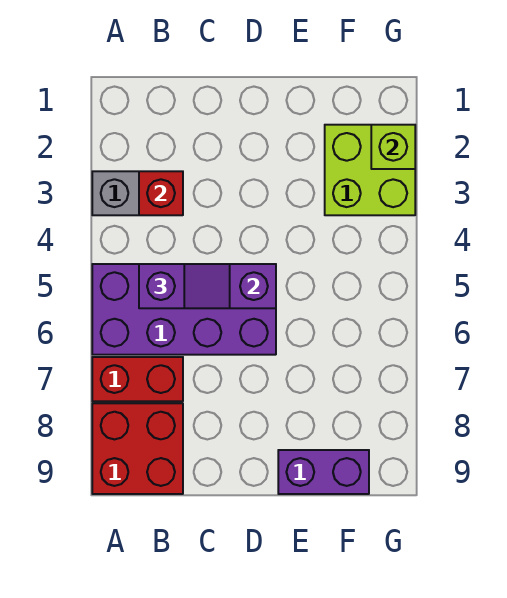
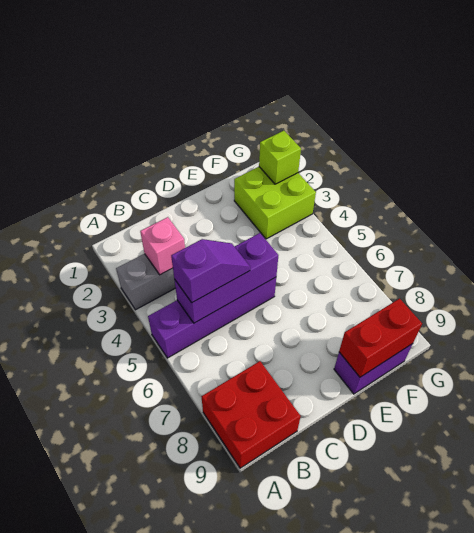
purple 2x4 brick [92,264,276,355] -> purple 1x4 brick [148,277,276,358]
red 1x2 brick [92,357,183,401] -> red 1x2 brick moved to [339,299,422,377]
red 1x1 brick [139,171,183,215] -> pink 1x1 brick [140,217,185,275]

